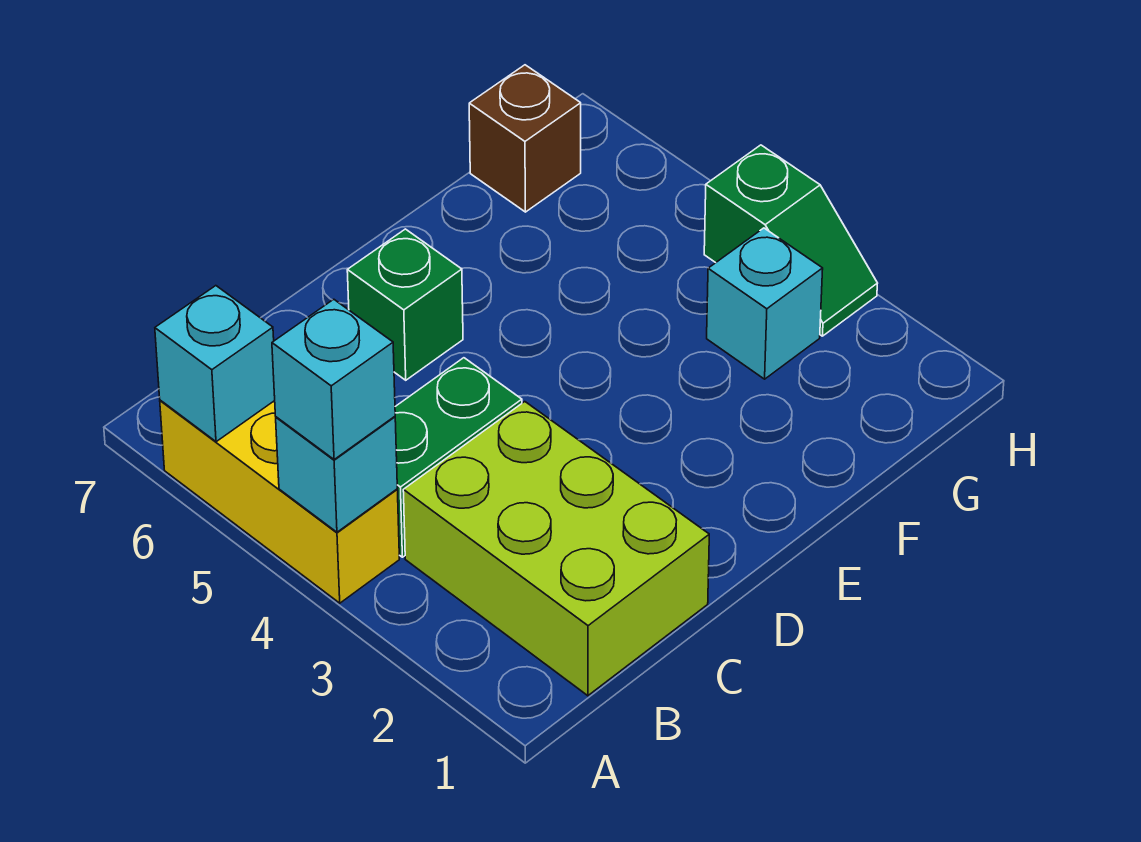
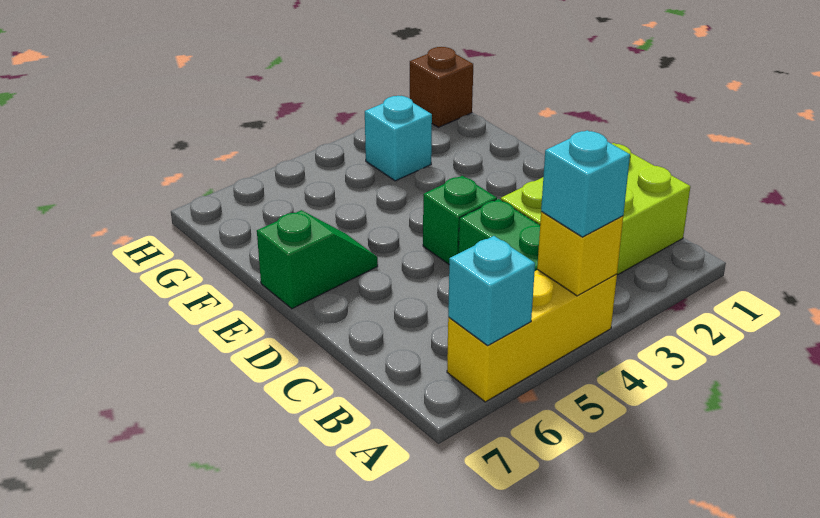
cyan 1x1 brick [276,417,397,532] -> yellow 1x1 brick [537,212,623,296]
green 1x1 brick [347,229,463,380] -> green 1x1 brick moved to [423,176,497,264]
brown 1x1 brick [469,65,581,212] -> brown 1x1 brick moved to [410,47,473,127]
green 1x2 slope [704,145,878,336] -> green 1x2 slope moved to [257,210,378,309]

